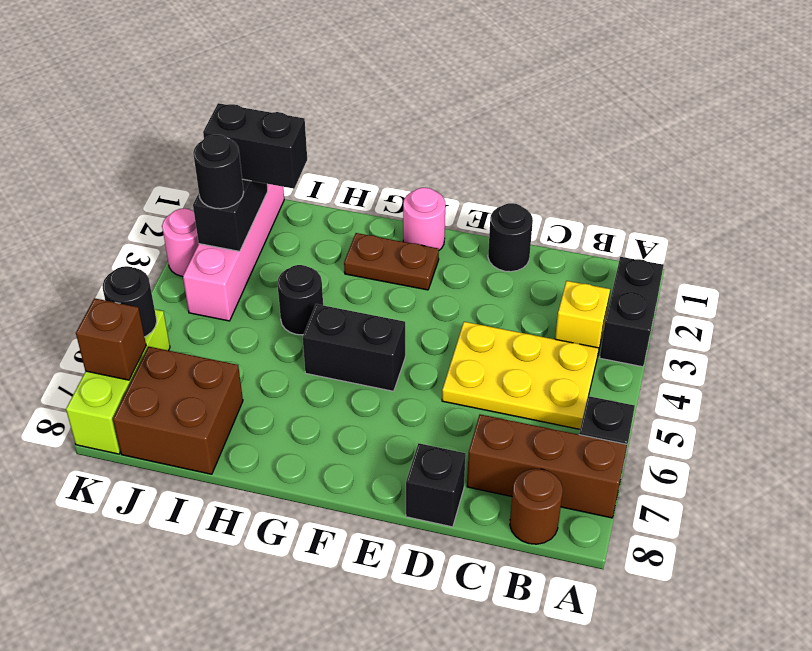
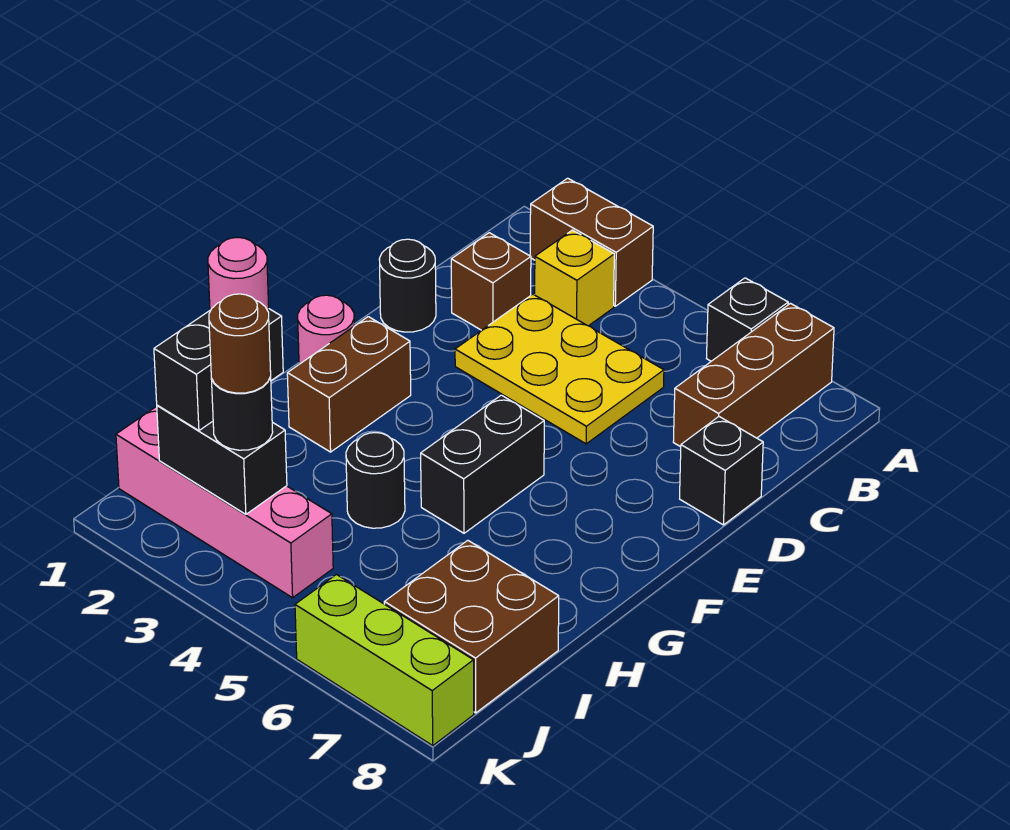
black 1x2 brick [600,257,664,367] -> brown 1x2 brick [530,178,653,306]
yellow 2x3 plate [442,322,599,429] -> yellow 2x3 plate turned to [455,294,664,444]
brown 1x1 round brick [510,469,563,544] -> brown 1x1 round brick moved to [209,294,271,393]
brown 1x2 plate [344,233,439,290] -> brown 1x2 brick [287,317,411,452]
pink 1x1 round brick [162,208,199,277] -> pink 1x1 round brick moved to [208,237,269,312]
black 1x1 round brick [102,266,157,337] -> none
brown 1x1 brick [76,298,146,380] -> brown 1x1 brick moved to [451,233,531,330]

